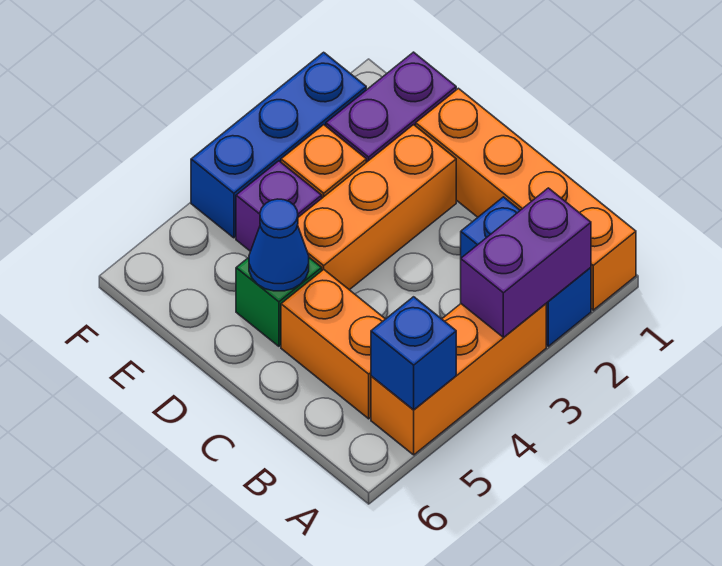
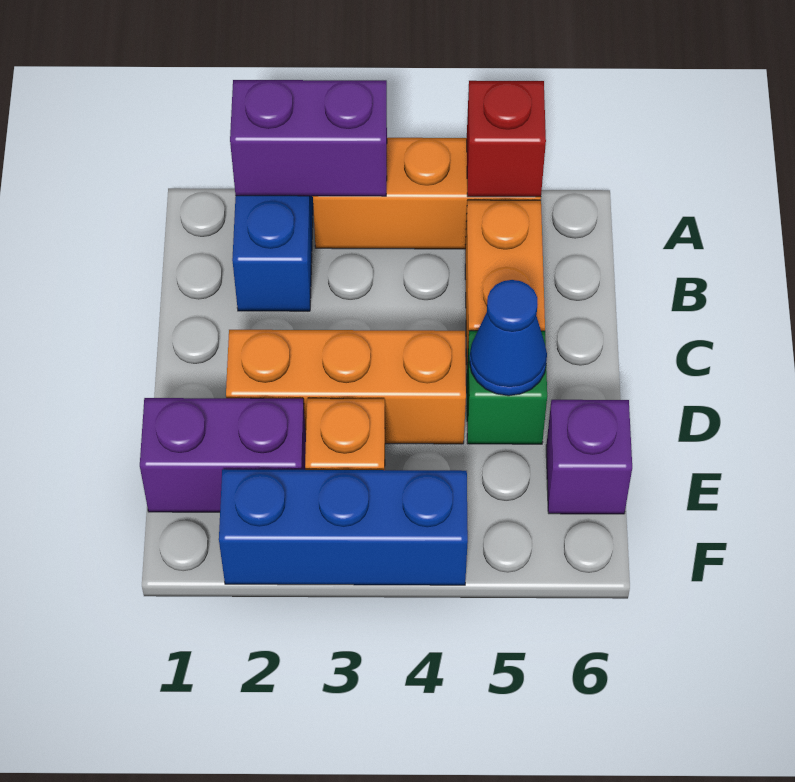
orange 1x4 brick [416,88,636,310] -> none
blue 1x1 brick [371,297,456,410] -> red 1x1 brick [467,81,546,197]
purple 1x1 brick [236,161,322,251] -> purple 1x1 brick moved to [546,400,632,514]

